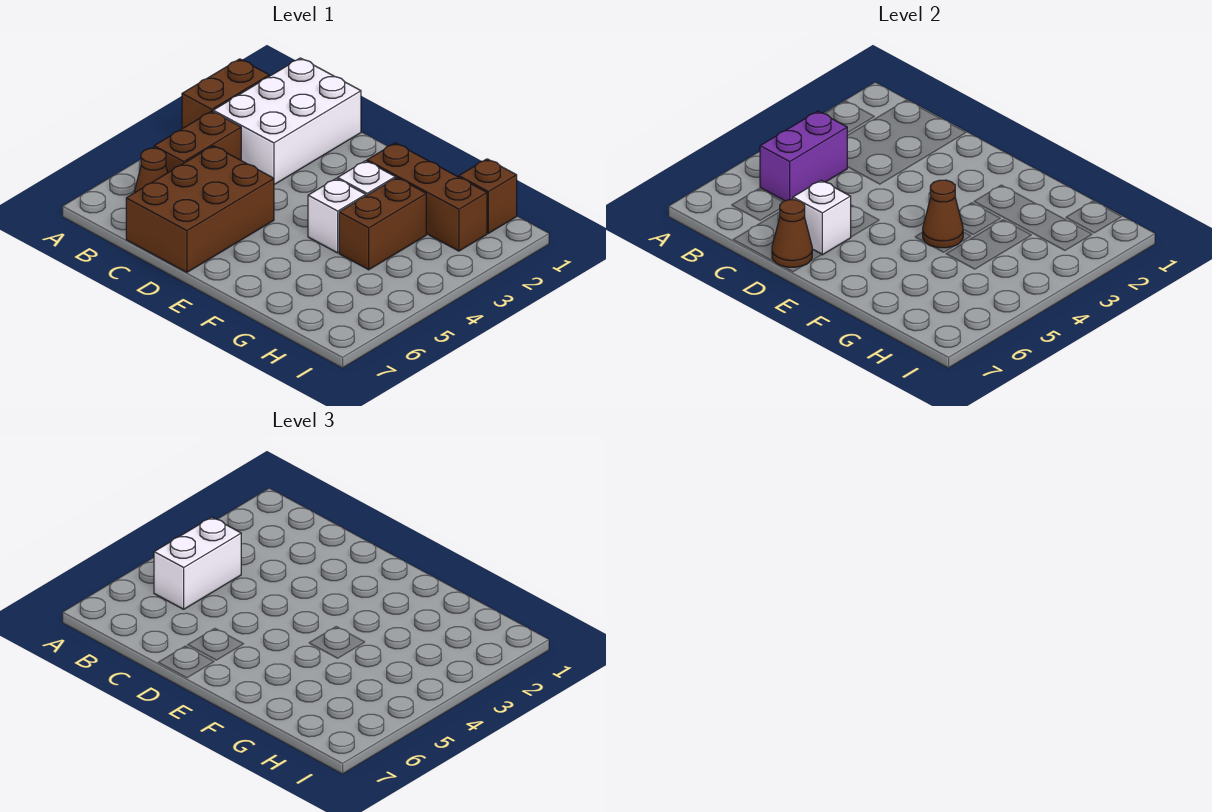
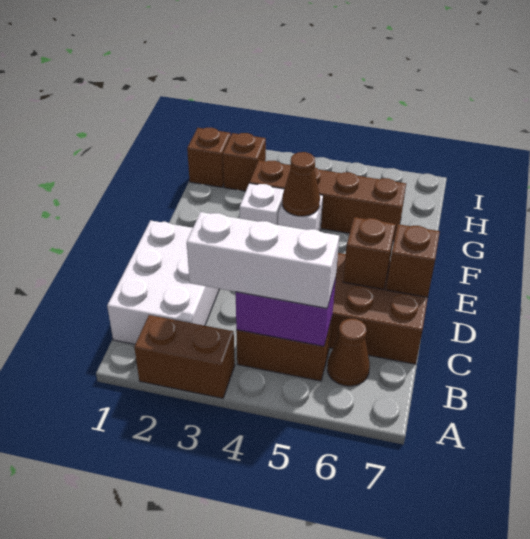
white 2x3 brick [213,58,361,185] -> white 2x3 brick turned to [107,221,219,344]
white 1x2 brick [154,517,241,609] -> white 1x3 brick [187,212,339,308]
white 1x1 brick [793,180,851,255] -> brown 1x1 brick [343,217,395,290]
brown 1x1 cone [772,200,812,267] -> brown 1x1 brick [386,224,440,297]
brown 1x3 brick [367,143,487,251] -> brown 1x1 brick [223,133,266,191]
brown 1x2 brick [339,178,426,270] -> brown 1x4 brick [250,160,406,241]

